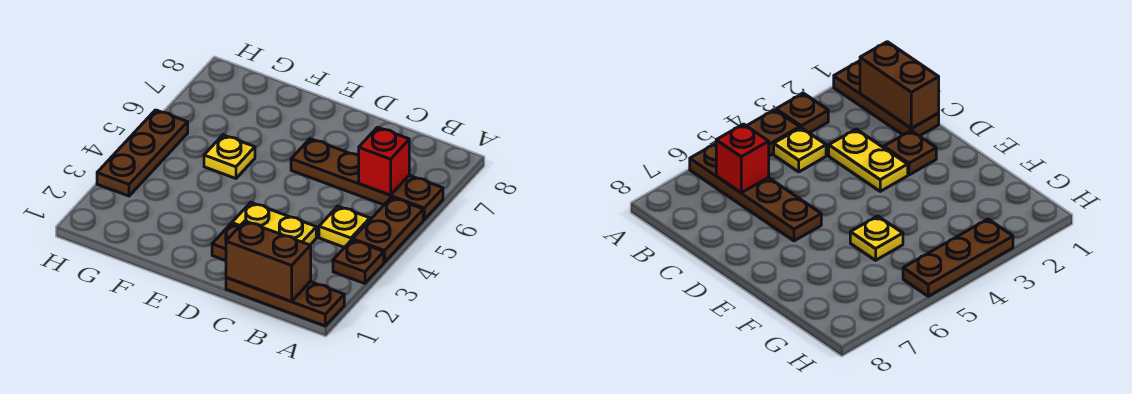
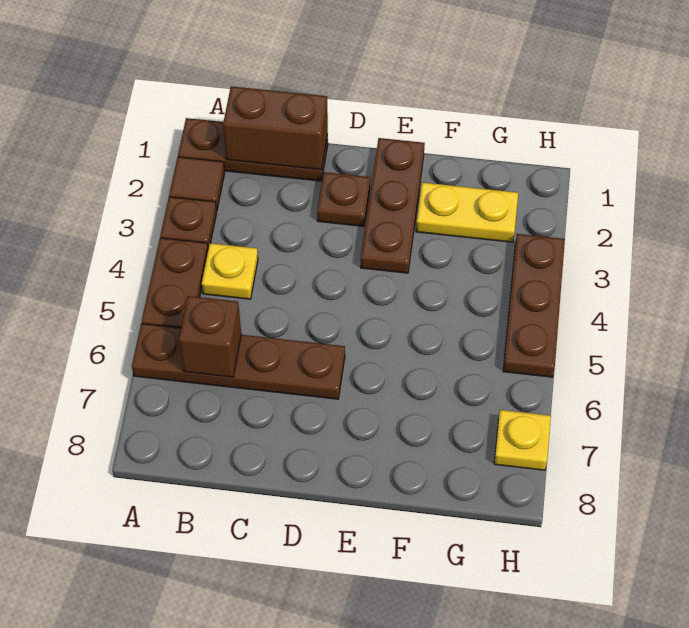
none -> brown 1x1 tile [169,157,225,211]
red 1x1 brick [358,127,409,195] -> brown 1x1 brick [179,296,241,377]
yellow 1x2 plate [232,202,316,245] -> yellow 1x2 plate moved to [416,183,518,242]
none -> brown 1x3 plate [361,138,425,273]
yellow 1x1 plate [204,135,255,178] -> yellow 1x1 plate moved to [494,410,551,470]

